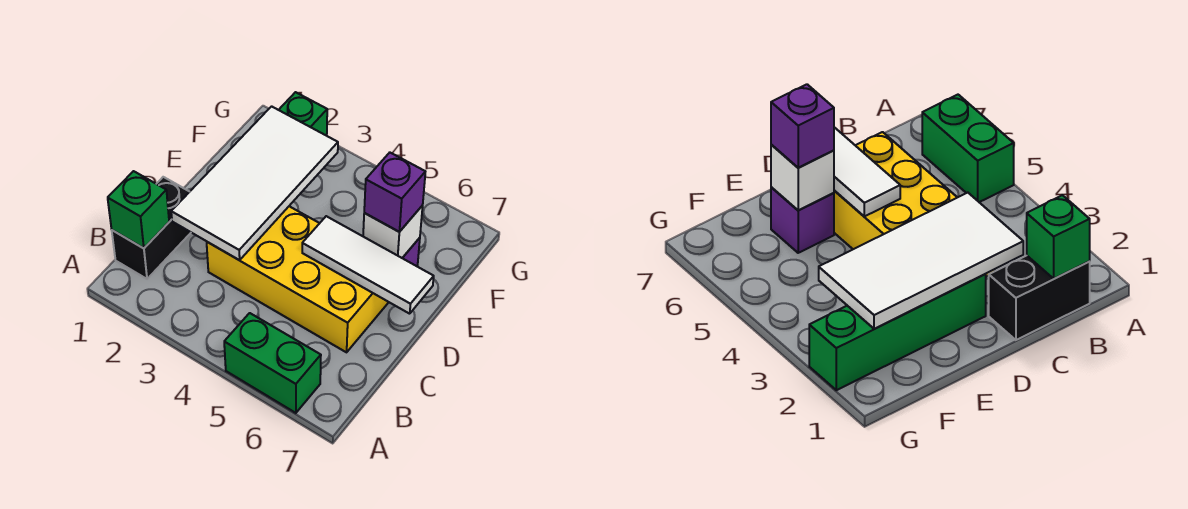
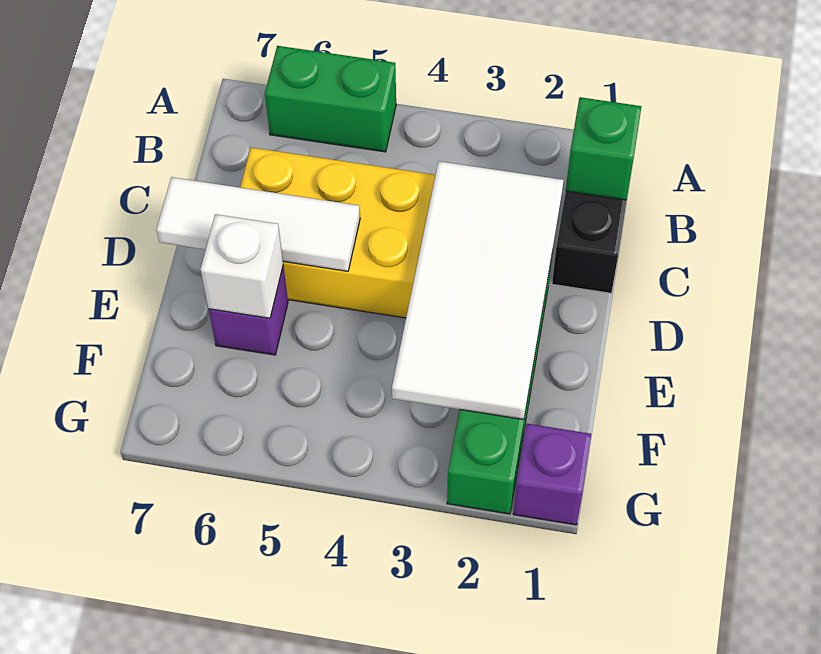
purple 1x1 brick [364,153,425,232] -> purple 1x1 brick moved to [513,424,591,525]

